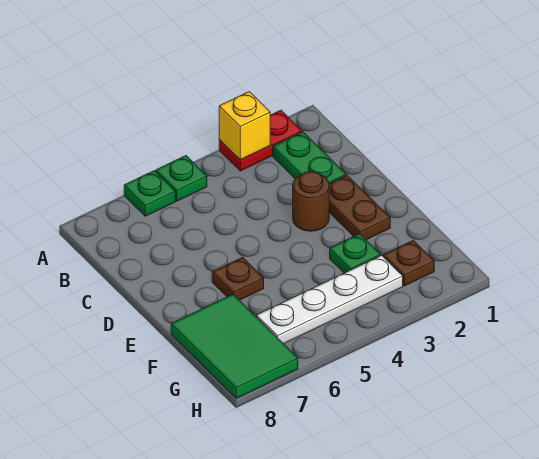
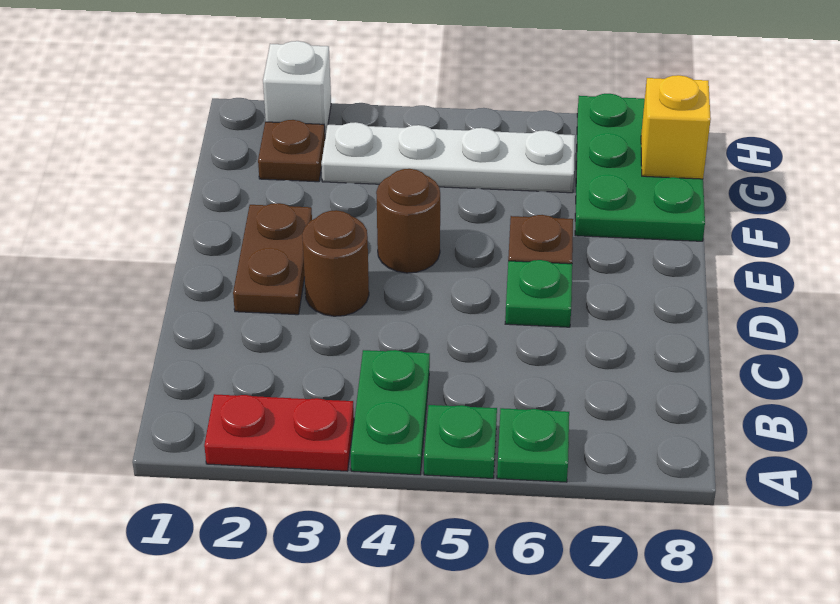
yellow 1x1 brick [219,92,270,160] -> yellow 1x1 brick moved to [641,75,711,179]
green 1x2 plate [273,132,346,184] -> green 1x2 plate moved to [351,350,430,475]
none -> brown 1x1 round brick [376,169,440,273]
green 1x1 plate [330,234,381,273] -> green 1x1 plate moved to [505,260,572,327]
green 2x3 tile [171,294,298,398] -> green 2x3 plate [575,94,705,241]
none -> white 1x1 brick [263,41,331,137]

